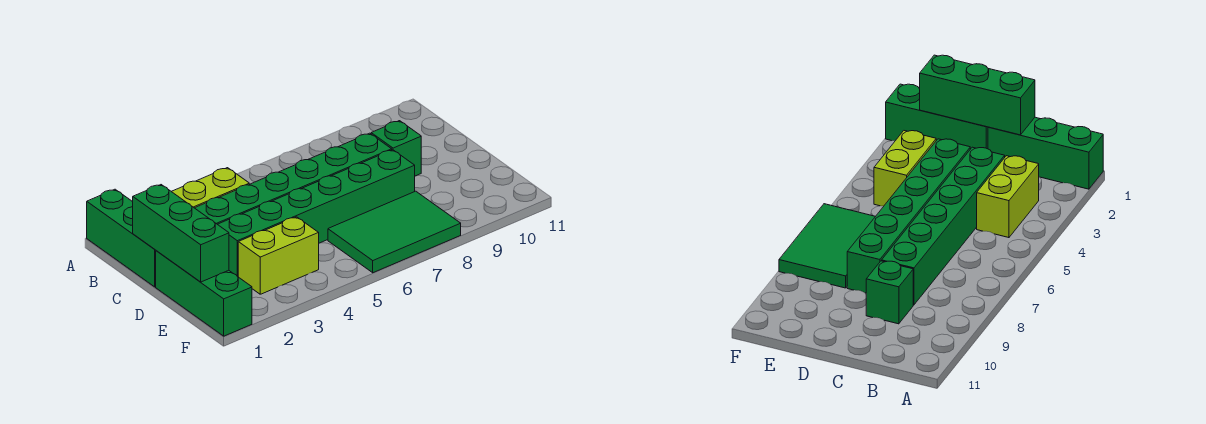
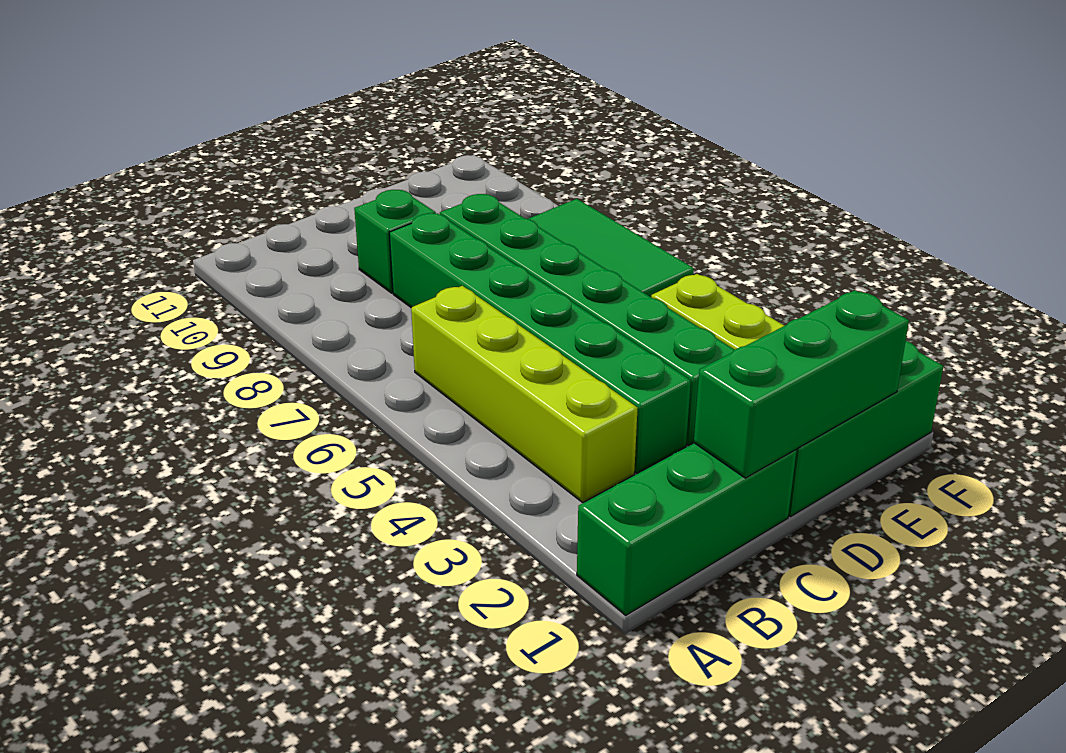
lime 1x2 brick [171,168,249,208] -> lime 1x4 brick [411,286,638,502]

